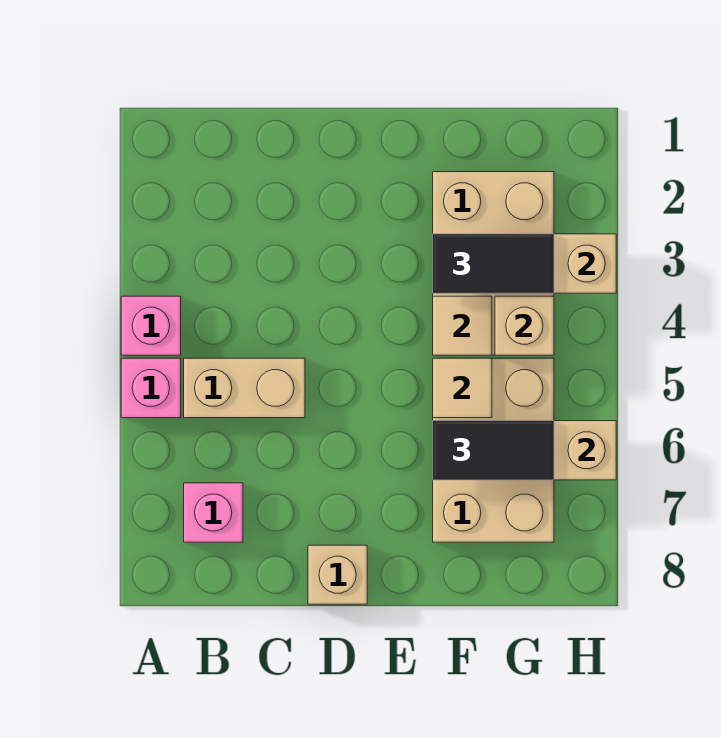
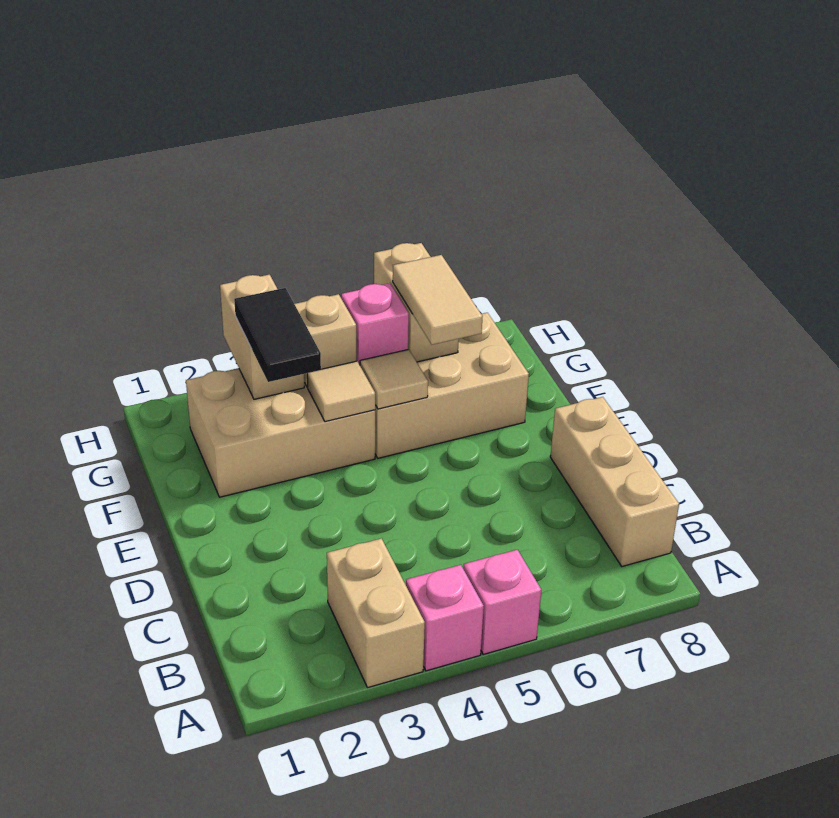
tan 1x2 brick [184,358,305,418] -> tan 1x2 brick moved to [327,538,425,688]
pink 1x1 brick [184,483,243,542] -> pink 1x1 brick moved to [341,283,409,365]
tan 1x1 brick [308,545,367,604] -> tan 1x3 brick [550,397,679,566]
black 1x2 tile [433,421,554,480] -> tan 1x2 tile [393,255,483,345]

